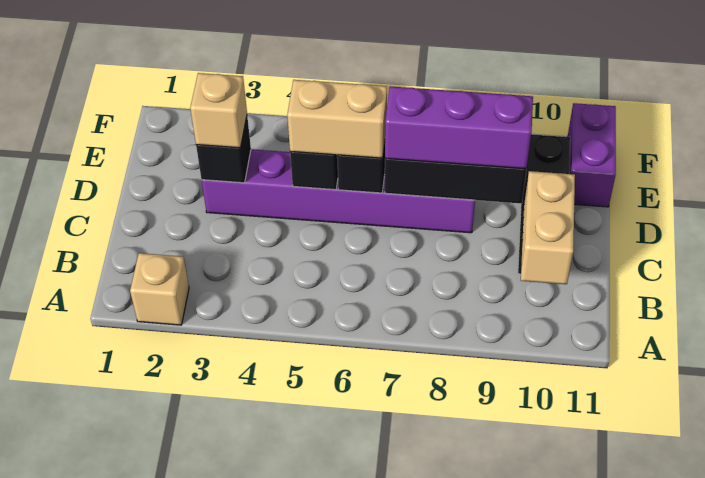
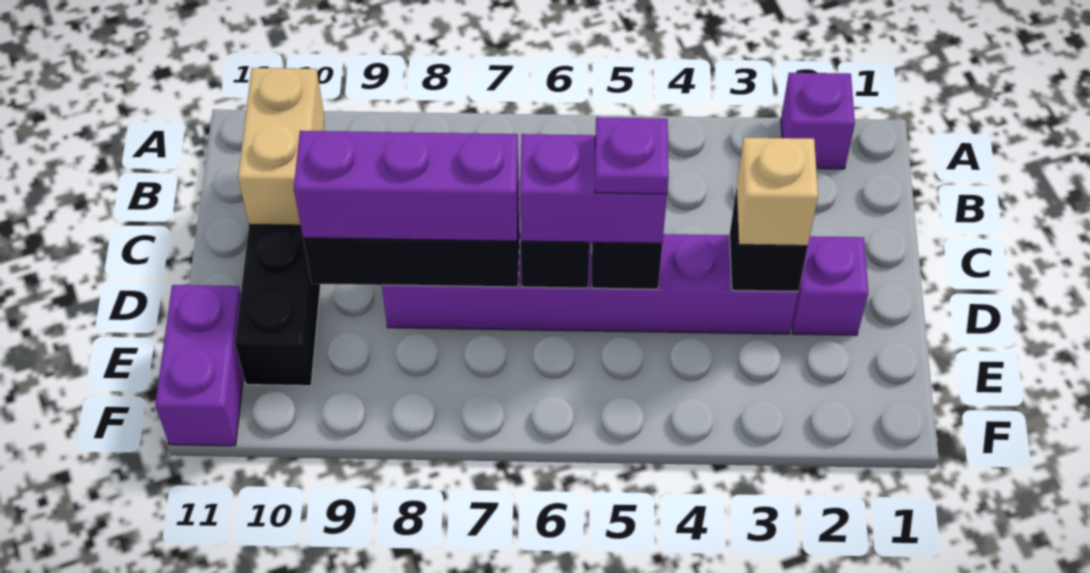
tan 1x1 brick [130,253,189,325] -> purple 1x1 brick [781,73,855,169]
none -> purple 1x1 brick [792,236,868,335]
tan 1x2 brick [287,80,387,158] -> purple 1x2 brick [520,134,667,243]
none -> purple 1x1 plate [595,117,669,194]

